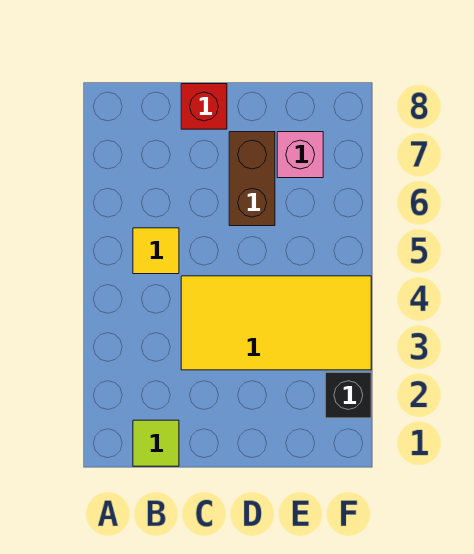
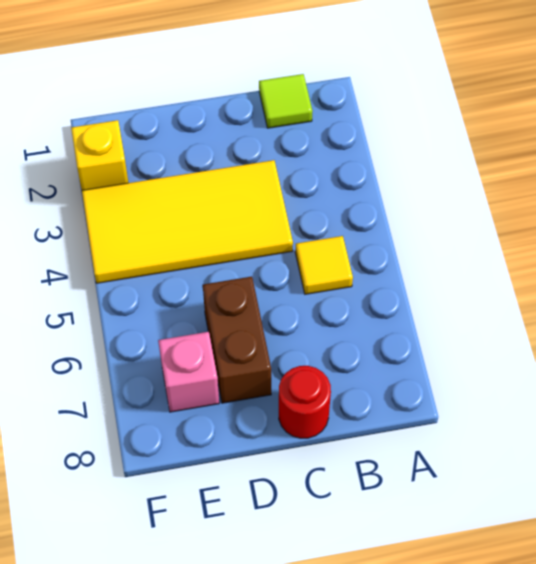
red 1x1 brick [181,84,227,129] -> red 1x1 round brick [279,366,331,438]
black 1x1 brick [325,372,371,418] -> yellow 1x1 brick [71,120,128,190]

